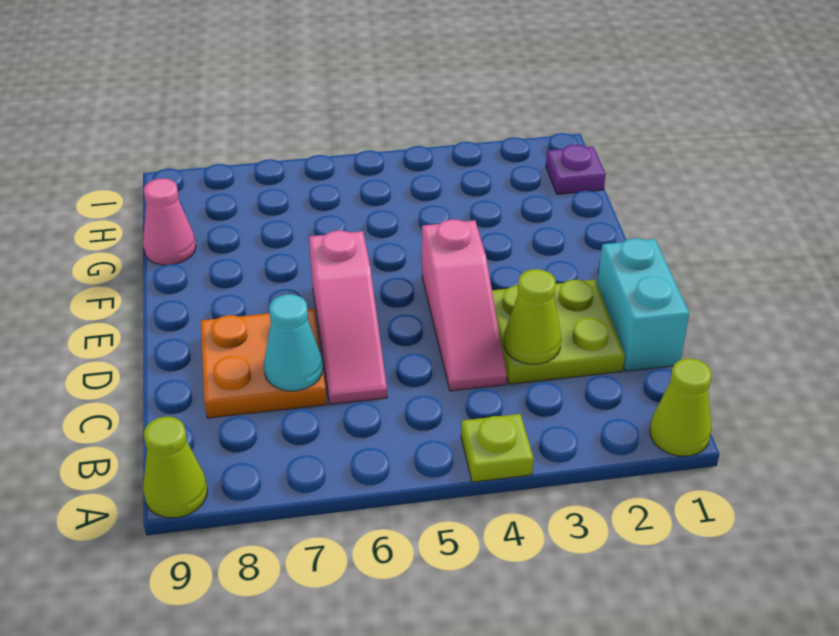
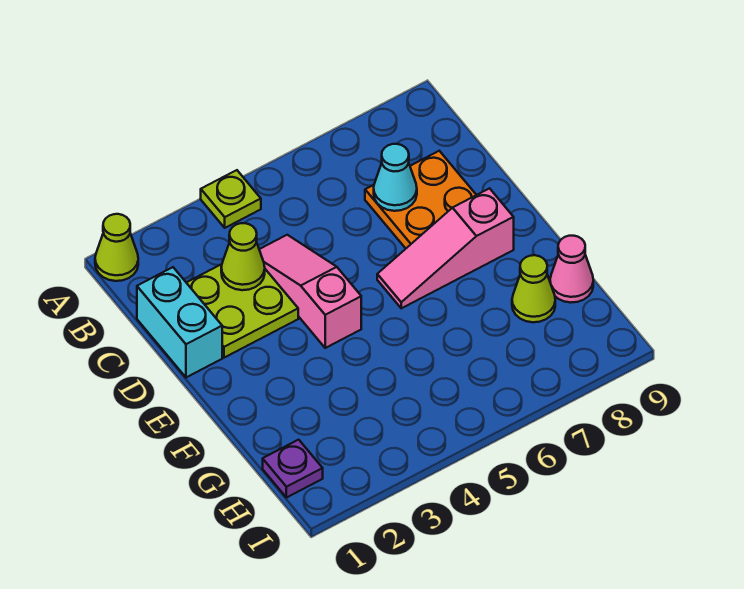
lime 1x1 cone [143,417,207,518] -> lime 1x1 cone moved to [512,255,555,322]
pink 1x3 slope [309,231,387,404] -> pink 1x3 slope turned to [377,188,514,308]

